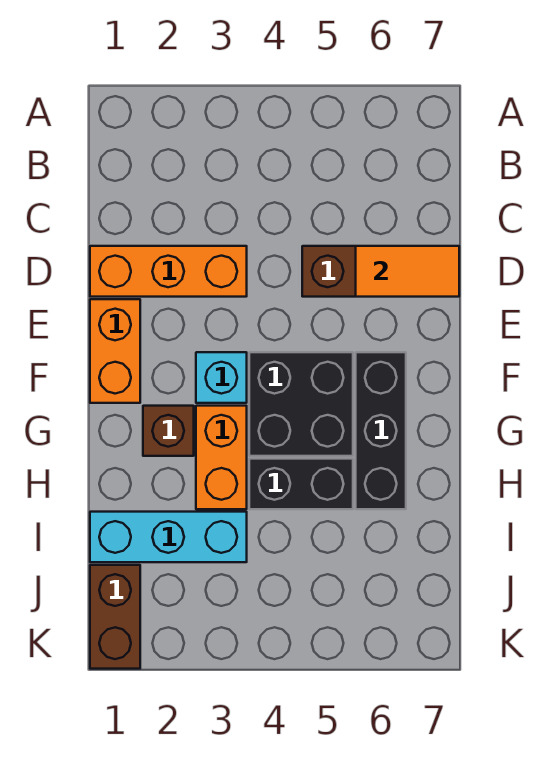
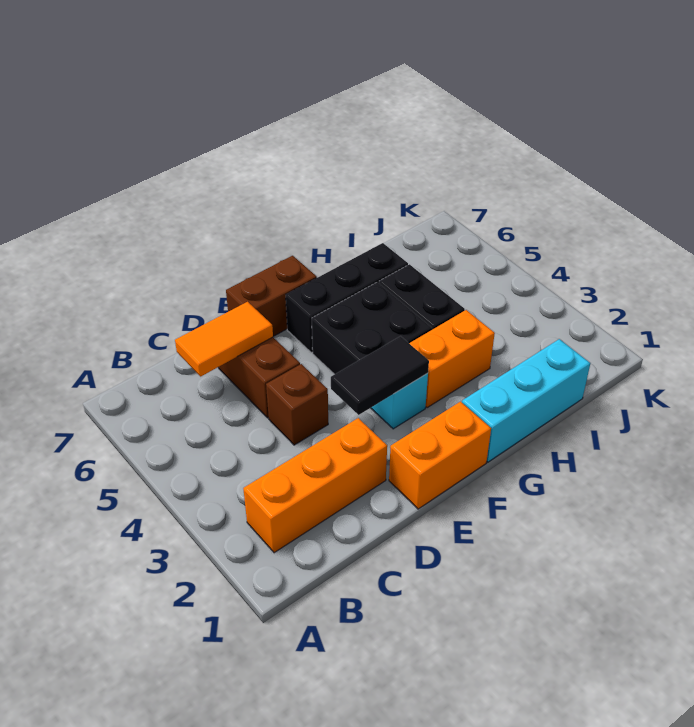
orange 1x3 brick [90,246,247,297] -> orange 1x3 brick turned to [243,418,387,553]
orange 1x2 tile [356,246,459,297] -> orange 1x2 tile turned to [175,302,273,376]
none -> black 1x2 tile [331,336,429,415]
brown 1x1 brick [143,406,194,456] -> brown 1x1 brick moved to [266,364,328,445]
cyan 1x3 brick [90,512,247,562] -> cyan 1x3 brick turned to [462,339,590,462]
brown 1x2 brick [90,565,140,669] -> brown 1x2 brick moved to [226,256,317,336]

